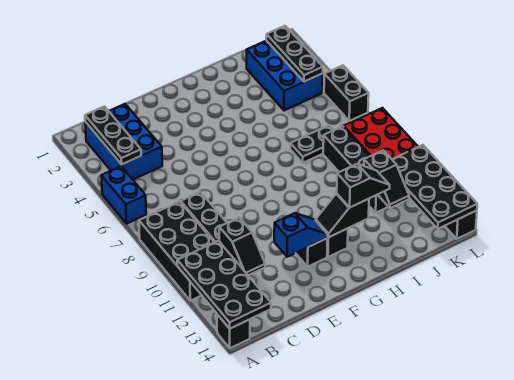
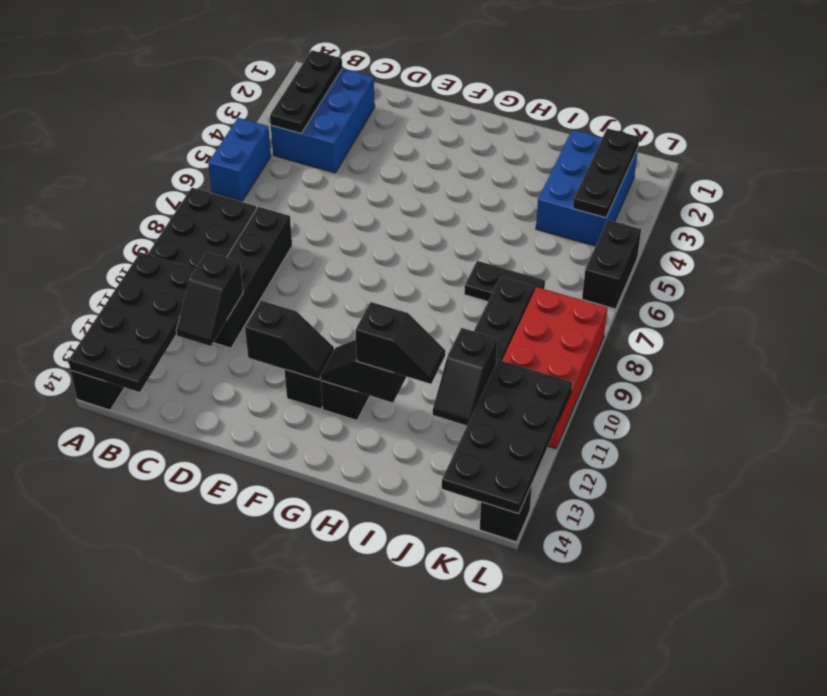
blue 1x2 slope [274,213,328,257] -> black 1x2 slope [245,301,334,380]

